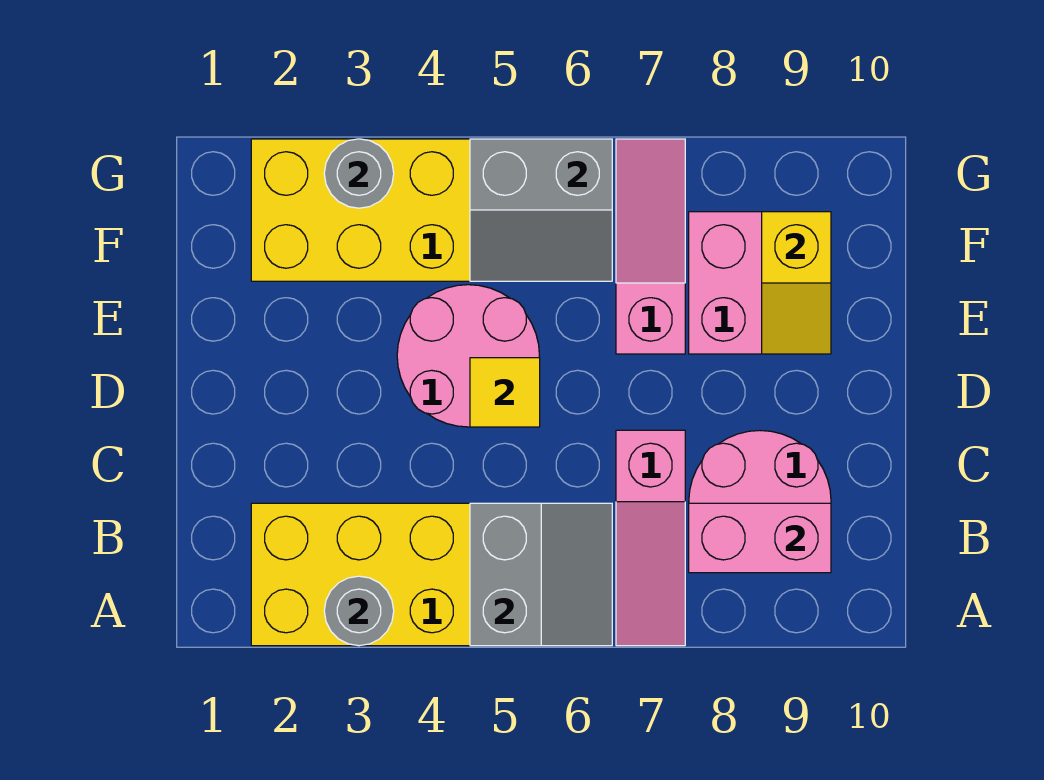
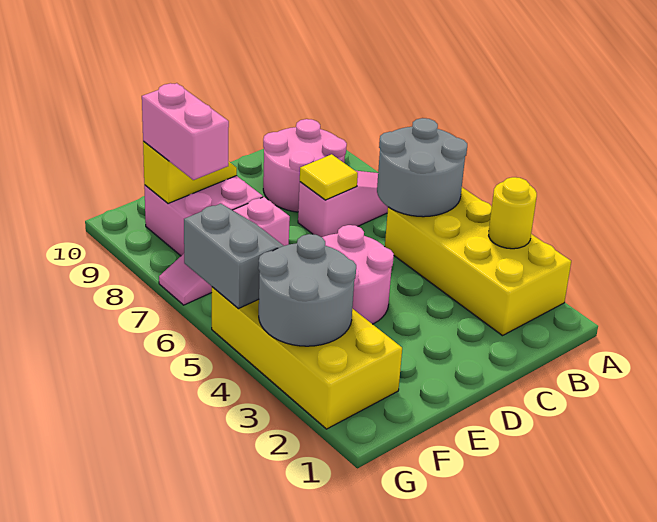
grey 1x1 round brick [324,576,394,646] -> yellow 1x1 round brick [489,177,537,249]
grey 2x2 slope [470,503,612,646] -> grey 2x2 round brick [377,118,467,217]
pink 1x2 brick [689,503,831,573] -> pink 1x2 brick moved to [142,83,229,180]
yellow 1x1 tile [470,358,540,427] -> yellow 1x1 tile moved to [300,154,358,200]
grey 1x1 round brick [324,139,394,208] -> grey 2x2 round brick [258,234,356,346]

